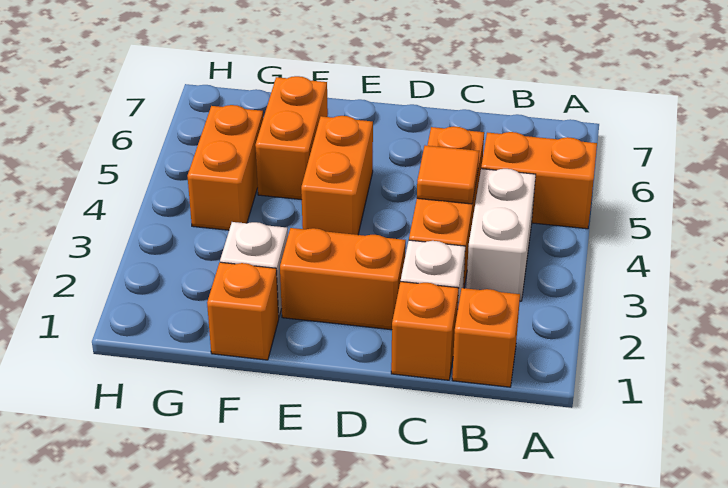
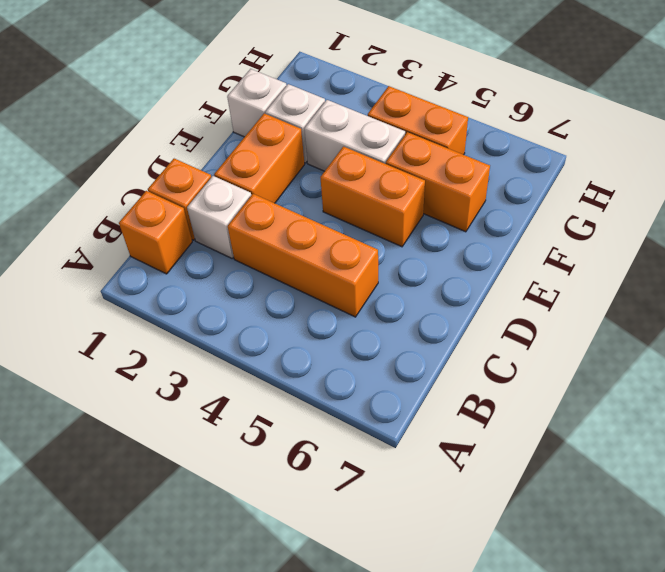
orange 1x2 brick [481,132,597,229] -> none
white 1x2 brick [466,169,536,301] -> white 1x2 brick moved to [304,100,405,171]
orange 1x1 tile [417,145,479,204] -> none
orange 1x1 brick [207,262,279,360] -> white 1x1 brick [227,69,287,137]

